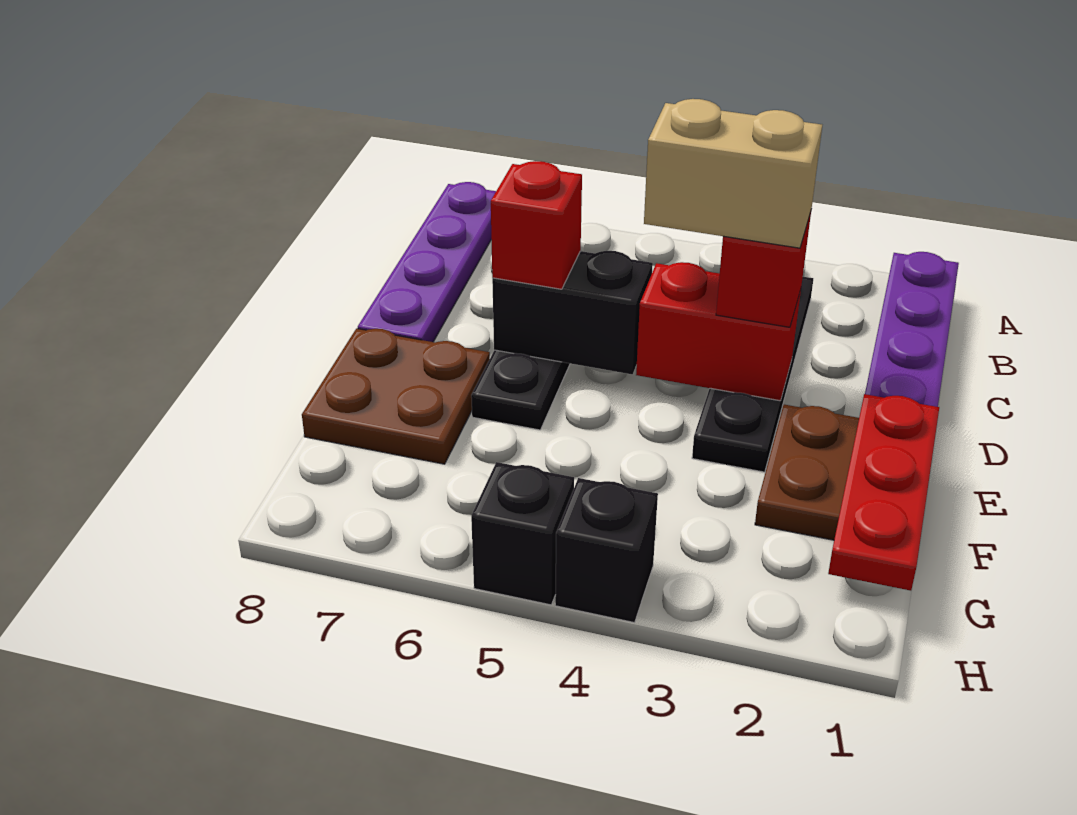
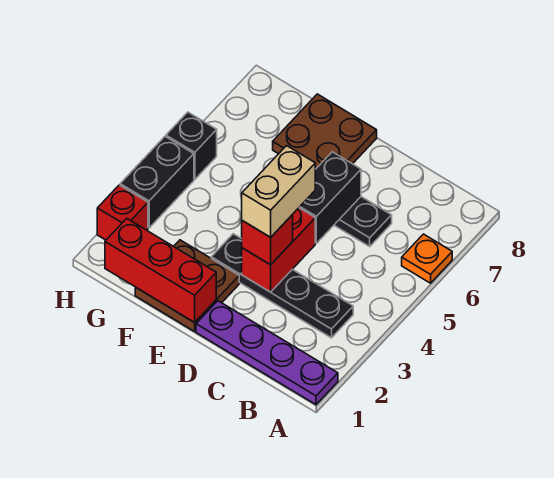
none -> orange 1x1 plate [402,234,452,283]
purple 1x4 plate [358,182,496,342] -> none
red 1x1 brick [491,161,582,289] -> red 1x1 brick moved to [97,185,148,240]
red 1x3 plate [828,394,939,591] -> red 1x3 brick [105,219,216,323]
black 1x1 brick [555,478,658,623] -> black 1x2 brick [120,137,194,228]

